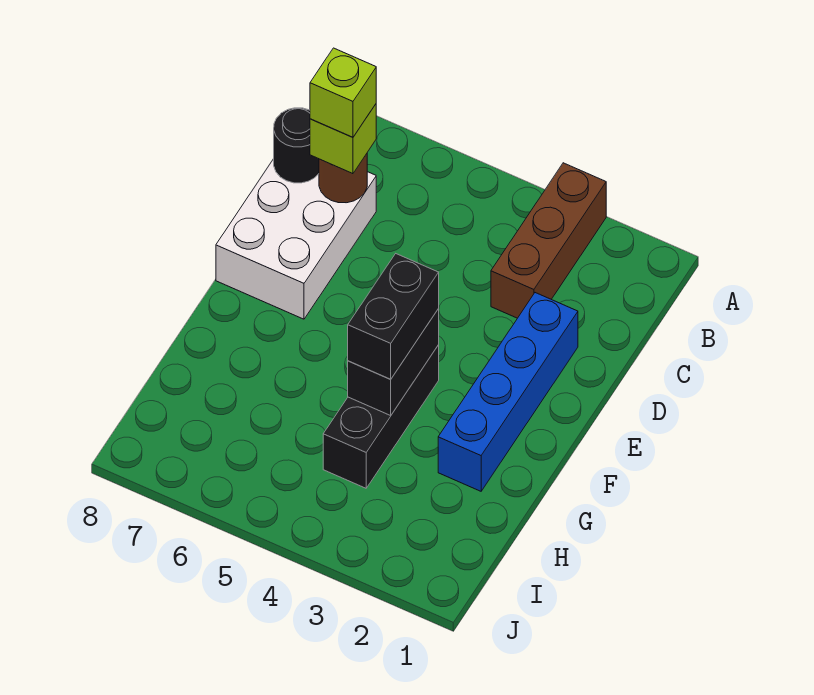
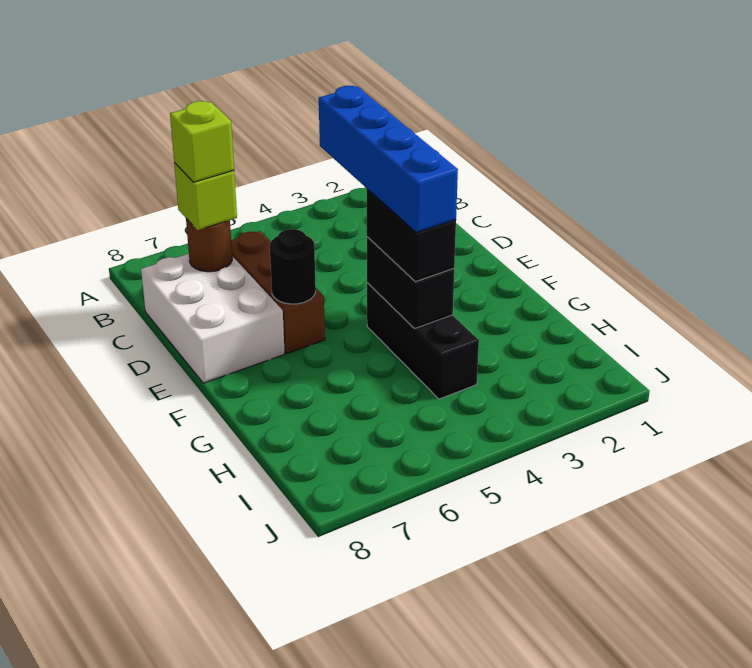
brown 1x3 brick [491,163,606,318] -> brown 1x3 brick moved to [231,231,325,353]
black 1x1 round brick [274,108,319,183] -> black 1x1 round brick moved to [270,229,316,304]
blue 1x4 brick [438,293,578,491] -> blue 1x4 brick moved to [319,86,458,233]

